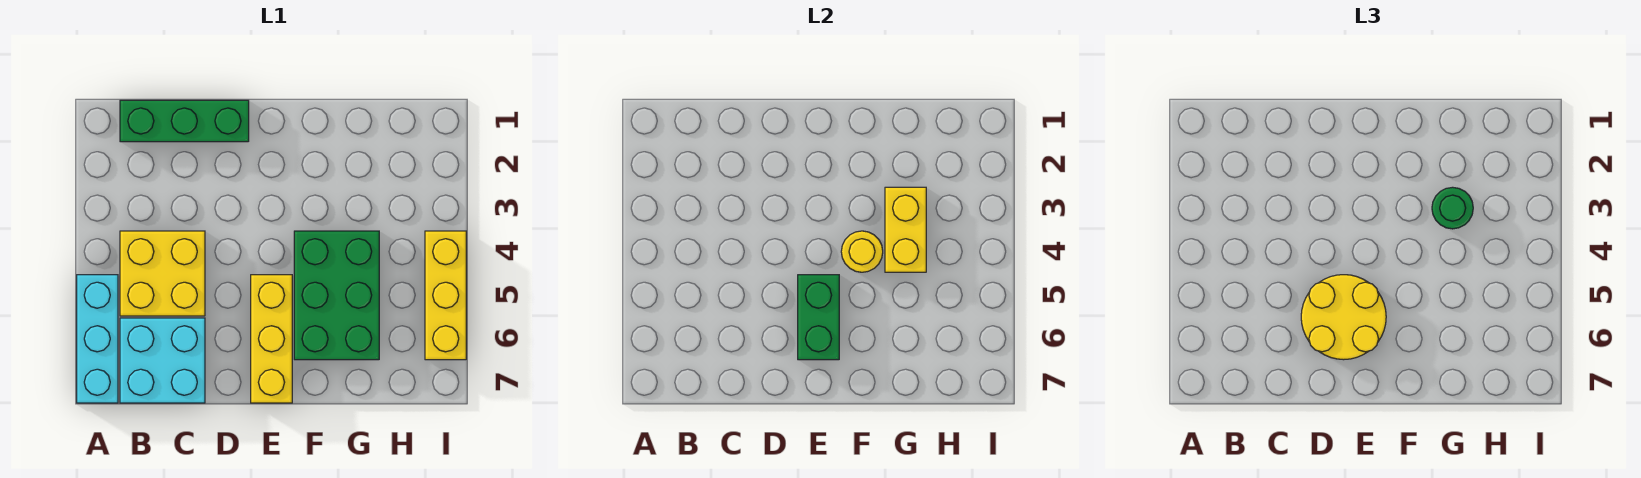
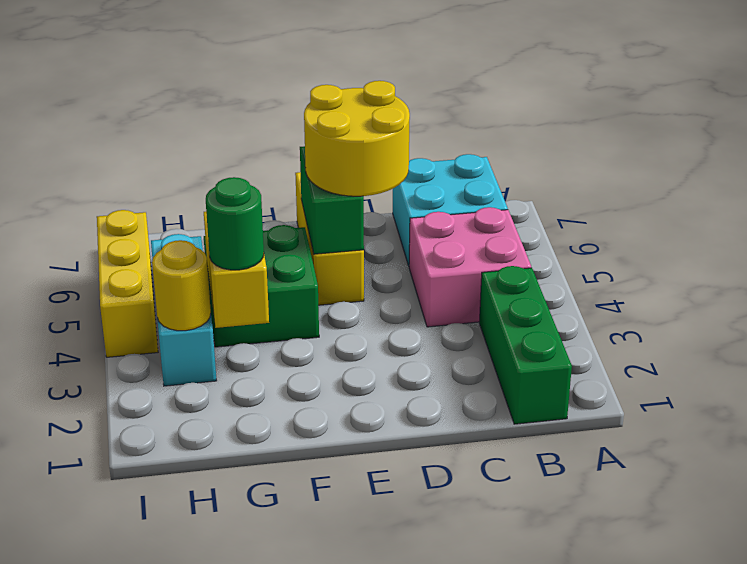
cyan 1x3 brick [77,275,118,403] -> cyan 1x3 brick moved to [151,234,217,386]
green 1x3 brick [120,100,249,142] -> green 1x3 brick turned to [479,266,572,424]
yellow 2x2 brick [120,231,205,316] -> pink 2x2 brick [409,207,531,327]
green 2x3 brick [294,231,379,360] -> green 2x2 brick [204,225,319,347]
yellow 1x1 round brick [841,231,883,272] -> yellow 1x1 round brick moved to [152,240,211,331]

